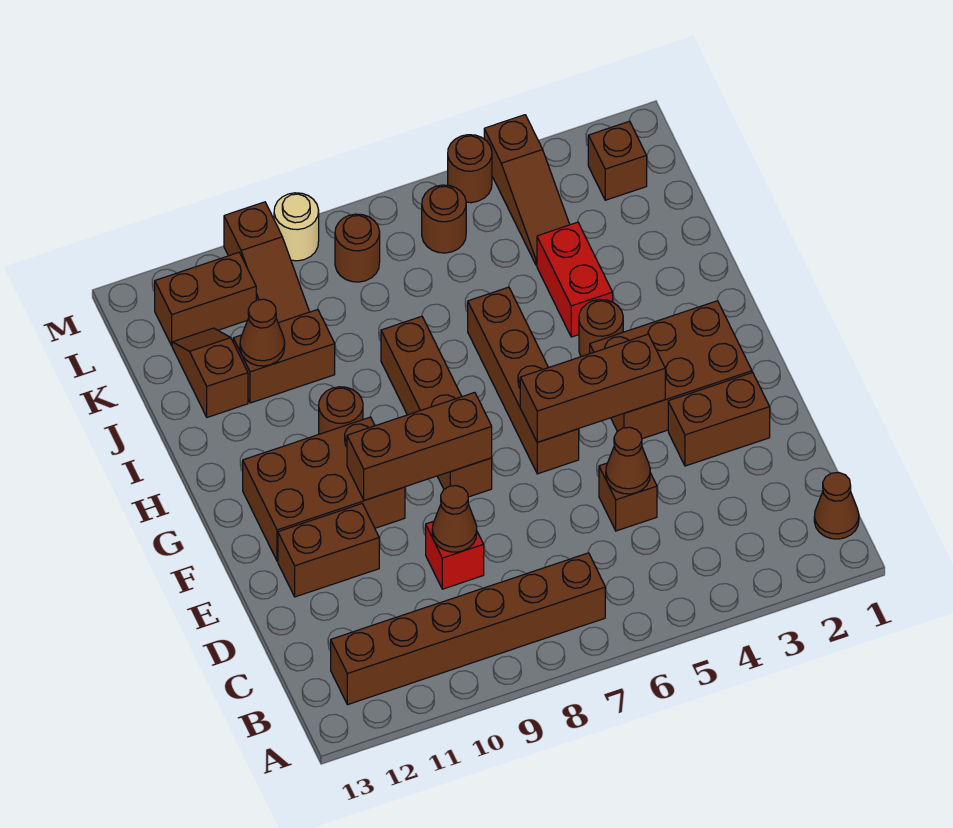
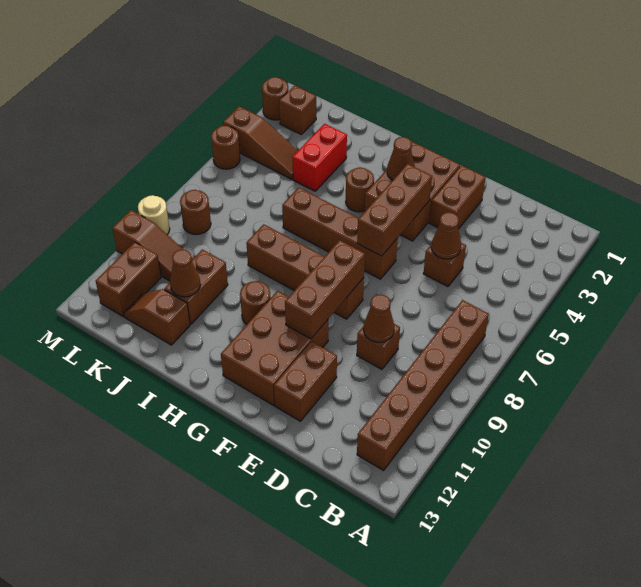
brown 1x1 cone [814,472,859,539] -> brown 1x1 cone moved to [387,137,415,180]
red 1x1 brick [426,521,484,589] -> brown 1x1 brick [357,324,400,369]
red 1x2 brick [537,222,613,337] -> red 1x2 brick turned to [292,124,347,191]
brown 1x1 round brick [422,185,466,253] -> brown 1x1 round brick moved to [262,77,288,120]

